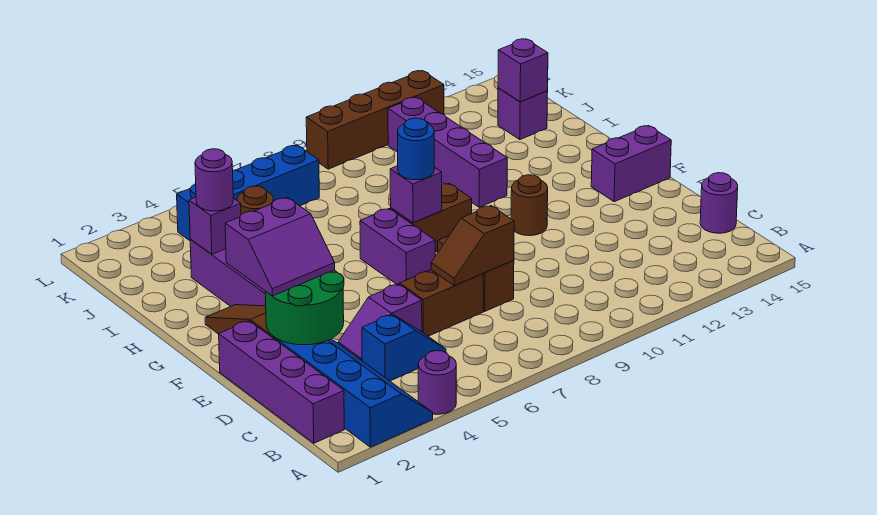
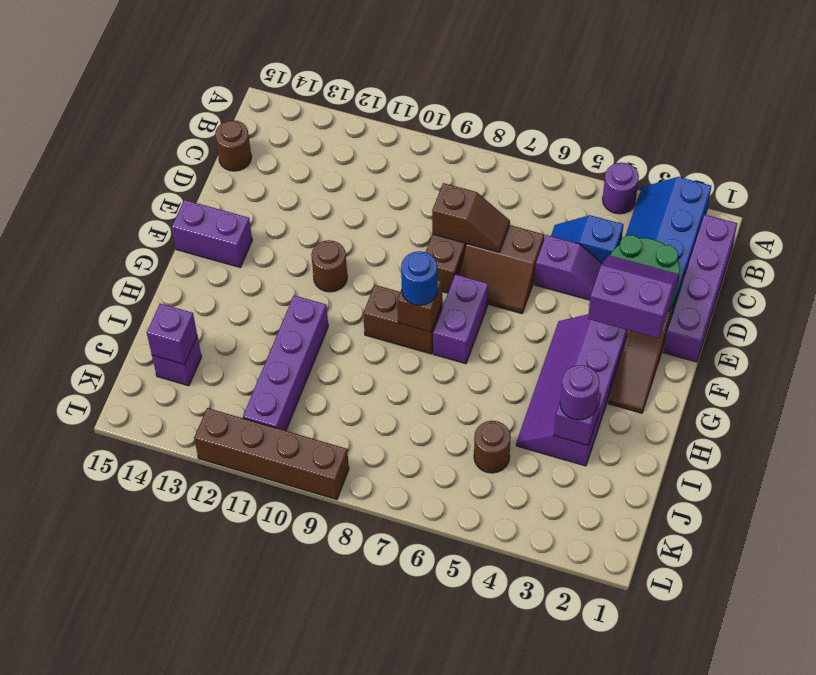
purple 1x1 round brick [700,173,738,233] -> brown 1x1 round brick [215,120,252,171]
purple 1x1 brick [390,166,442,223] -> brown 1x1 brick [397,279,442,332]
blue 1x4 brick [177,145,319,241] -> none

